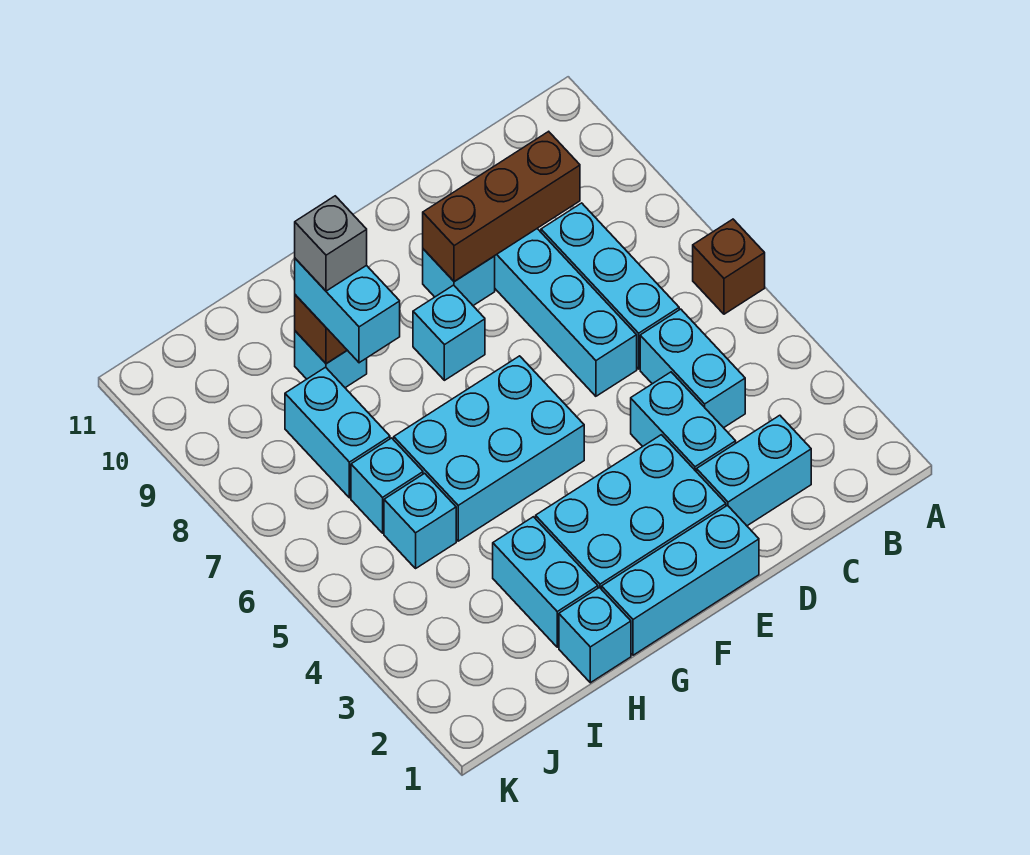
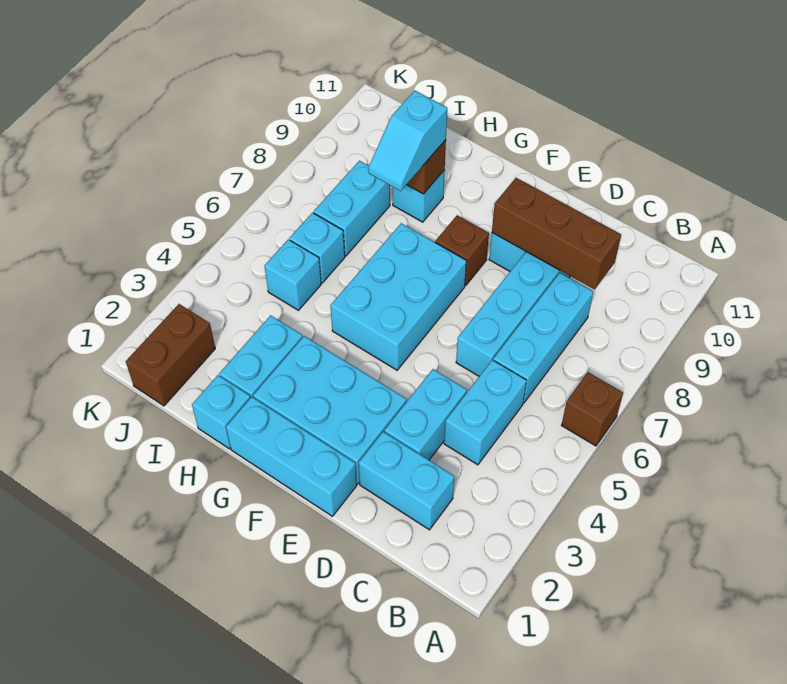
cyan 2x3 brick [394,356,584,541] -> cyan 2x3 brick turned to [330,223,467,370]
cyan 1x1 brick [413,285,485,380] -> brown 1x1 brick [435,215,489,285]
cyan 1x2 brick [295,259,400,363] -> cyan 1x2 slope [368,91,447,191]
grey 1x1 brick [295,196,367,291] -> none
none -> brown 1x2 brick [126,304,215,406]

